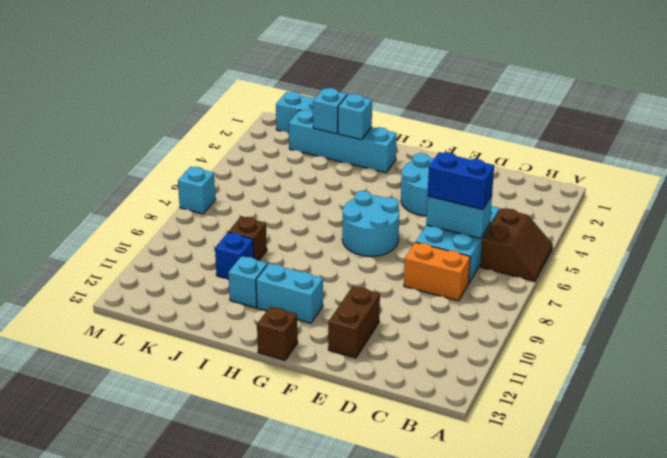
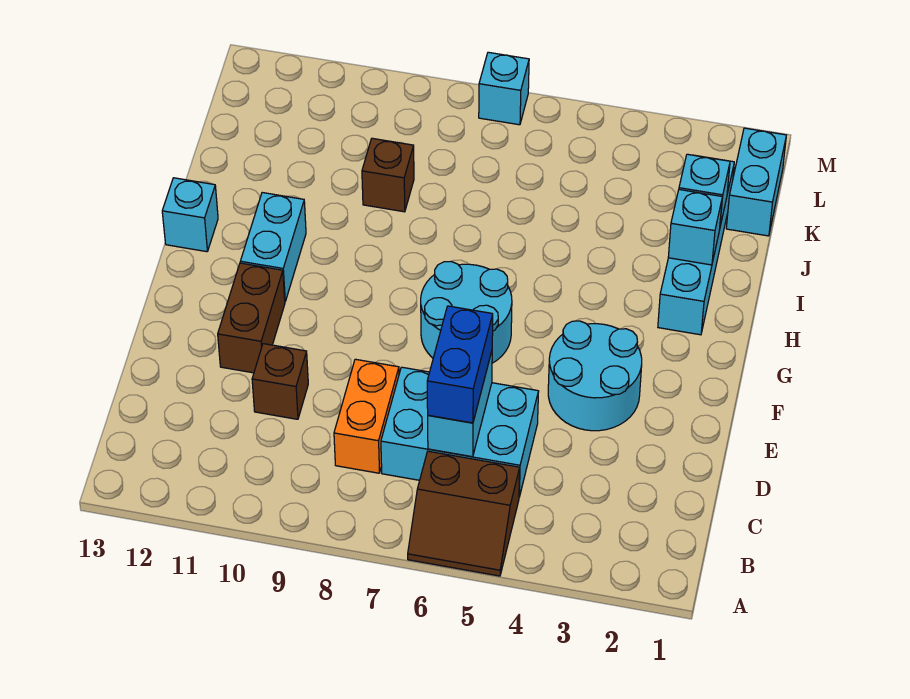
brown 1x2 brick [328,286,380,358] -> brown 1x2 brick turned to [218,263,285,373]
brown 1x1 brick [257,306,298,360] -> brown 1x1 brick moved to [252,344,308,419]
cyan 1x1 brick [228,256,267,308] -> cyan 1x1 brick moved to [162,178,218,252]
blue 1x1 brick [215,232,254,279] -> none

